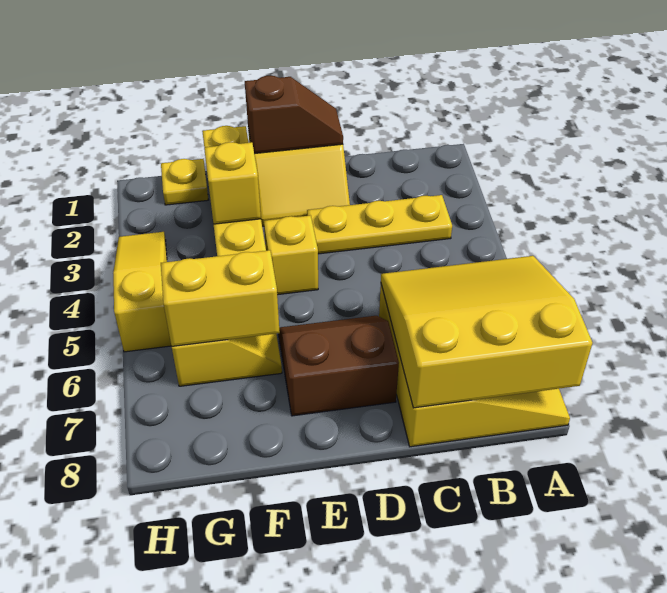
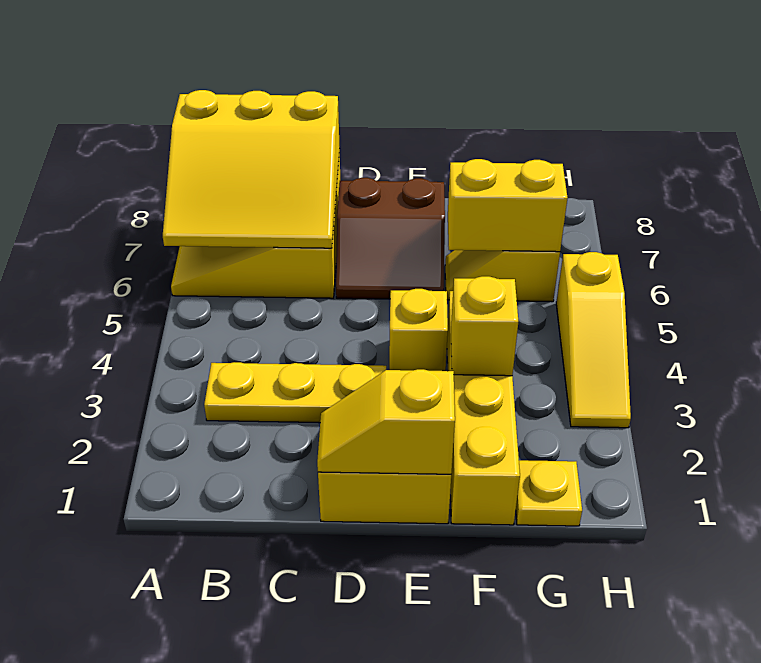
brown 1x2 slope [245,76,343,154] -> yellow 1x2 slope [317,369,455,474]

